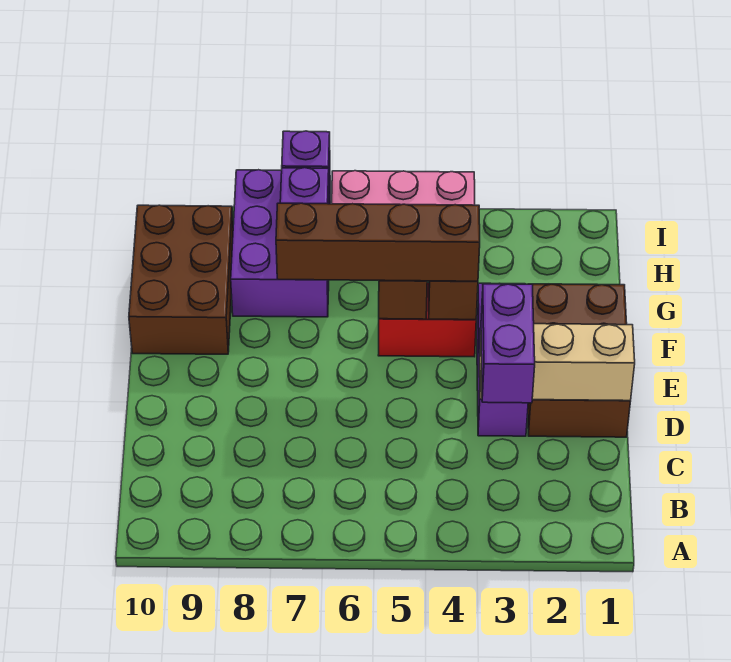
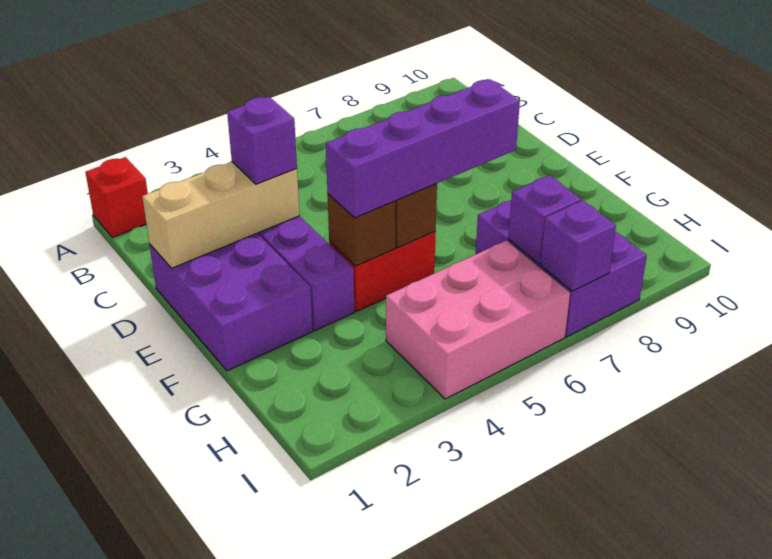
none -> red 1x1 brick [86,157,148,237]
purple 1x2 brick [481,284,535,403] -> purple 1x1 brick [227,97,297,184]
brown 2x3 brick [528,284,631,437] -> purple 2x3 brick [150,233,313,371]
brown 1x4 brick [276,203,480,281] -> purple 1x4 brick [326,79,520,218]
brown 2x3 brick [129,205,233,354] -> none

